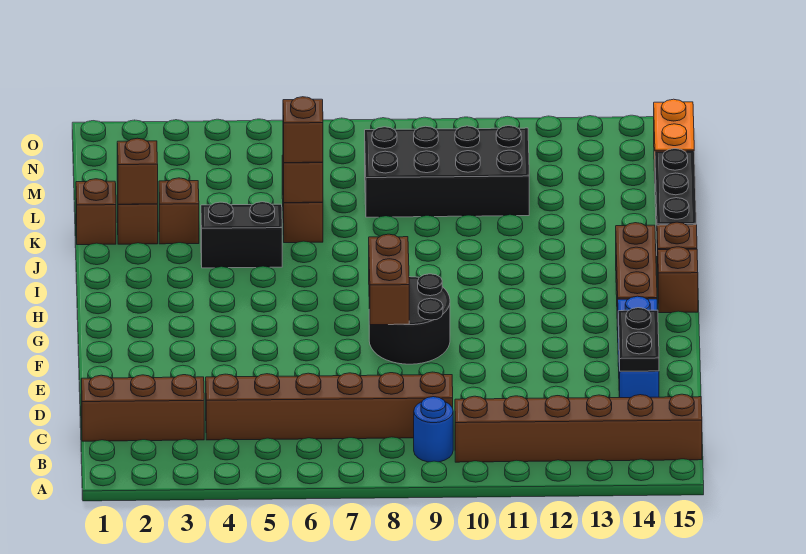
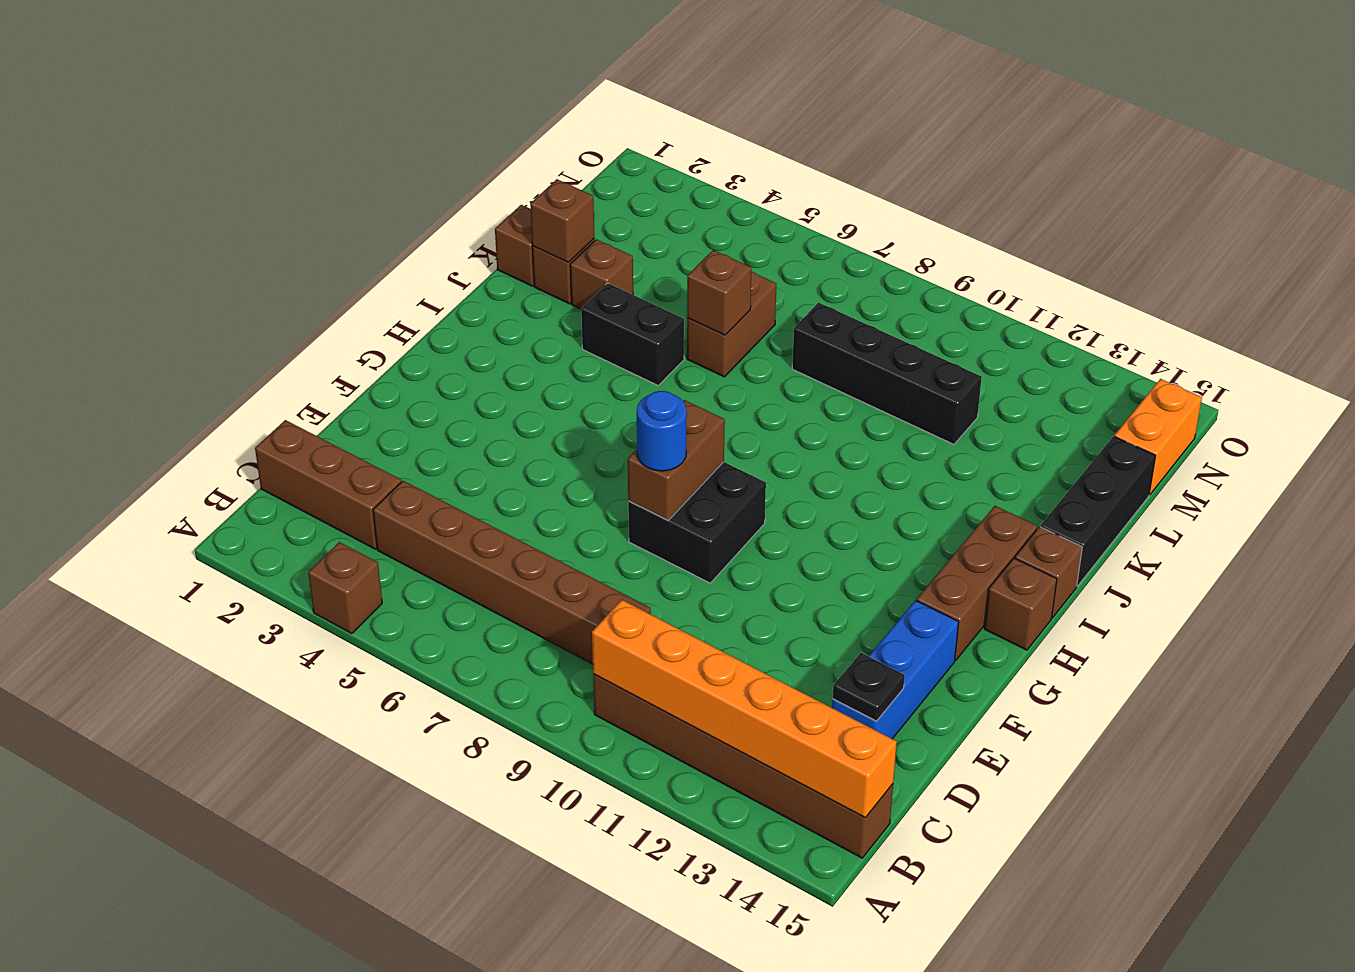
blue 1x1 round brick [414,397,453,462] -> blue 1x1 round brick moved to [637,391,687,471]
none -> orange 1x6 brick [592,600,897,818]
black 1x2 plate [618,308,659,371] -> black 1x1 plate [833,653,905,721]
black 2x2 round brick [369,274,450,364] -> black 2x2 brick [628,462,766,583]
brown 1x1 brick [283,97,323,163] -> brown 1x1 brick moved to [308,542,382,634]
black 2x4 brick [365,126,529,217] -> black 1x4 brick [792,303,982,444]

